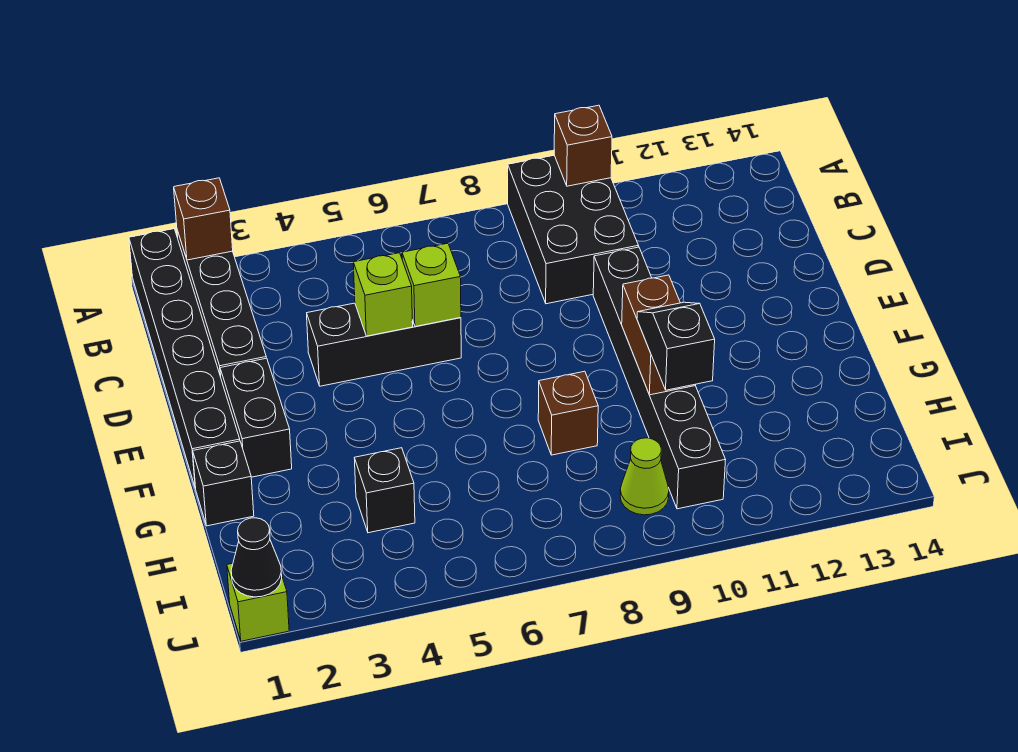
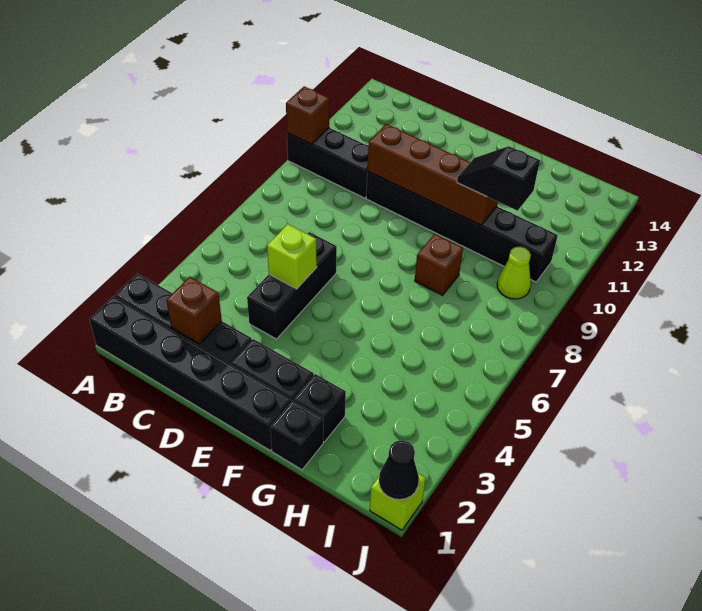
brown 1x1 brick [174,178,233,260] -> brown 1x1 brick moved to [166,277,222,344]
black 2x3 brick [508,155,638,304] -> black 1x3 brick [287,128,368,198]
lime 1x1 brick [402,243,461,327] -> none
brown 1x2 brick [622,275,696,395] -> brown 1x4 brick [367,124,498,225]
black 1x1 brick [355,448,415,533] -> black 1x1 brick moved to [294,374,346,442]

